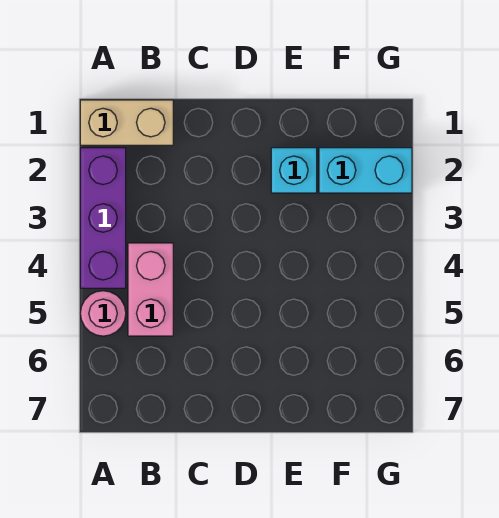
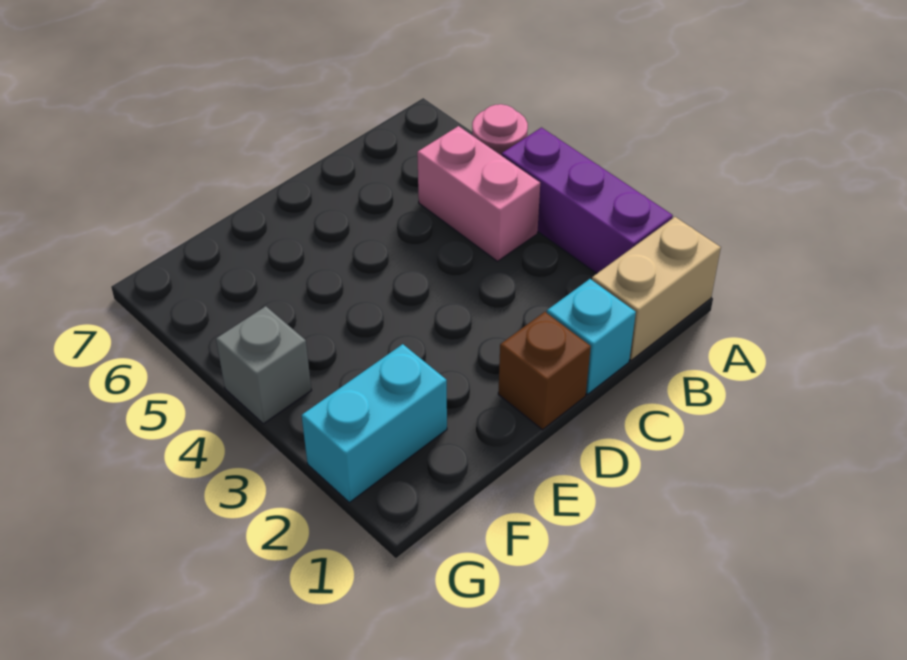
none -> brown 1x1 brick [498,312,591,430]
cyan 1x1 brick [271,148,317,193] -> cyan 1x1 brick moved to [547,279,636,394]
none -> grey 1x1 brick [216,306,311,424]

